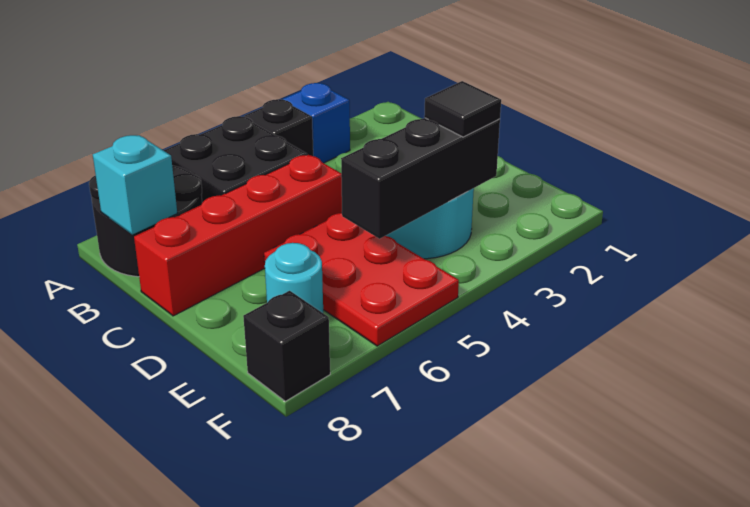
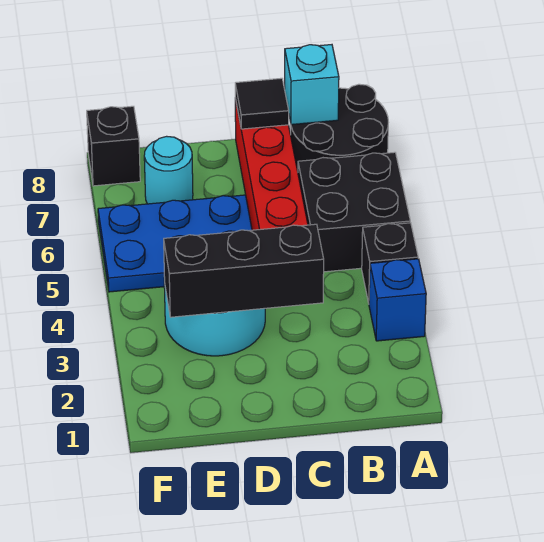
red 2x3 plate [264,213,459,346] -> blue 2x3 plate [98,195,252,292]
black 1x3 brick [341,118,500,239] -> black 1x3 brick turned to [164,224,324,317]
black 1x1 tile [424,81,501,137] -> black 1x1 tile moved to [235,78,289,129]

